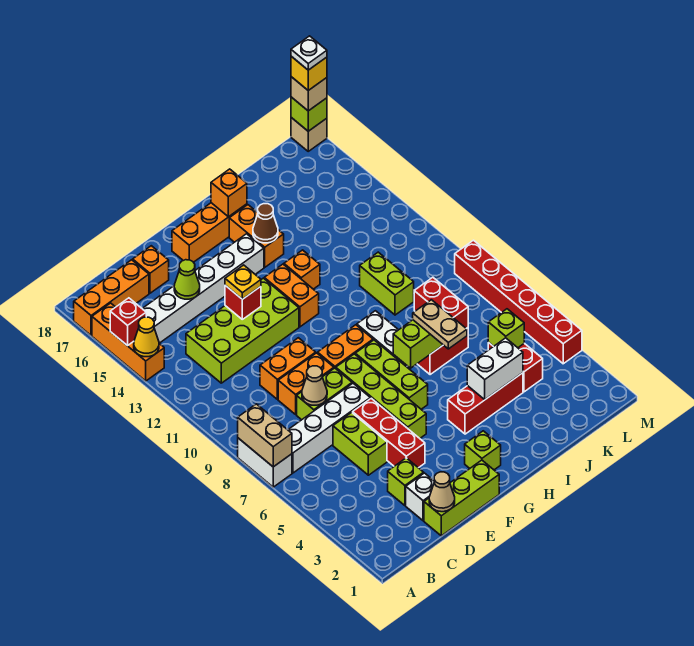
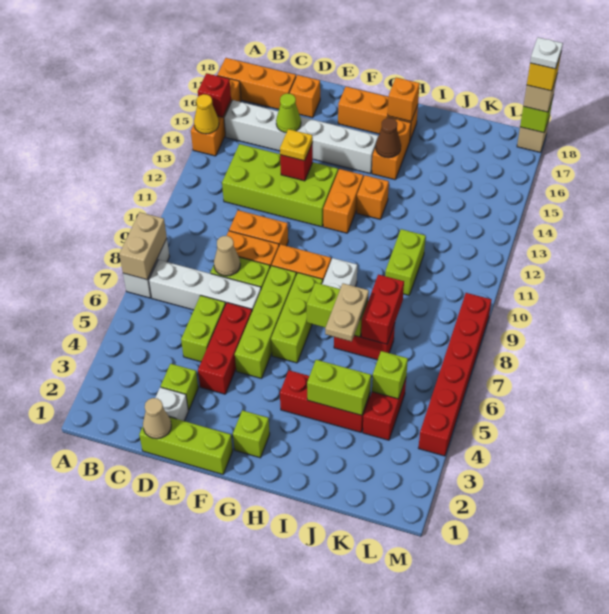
white 1x2 brick [467,338,523,400] -> lime 1x2 brick [307,360,371,415]

